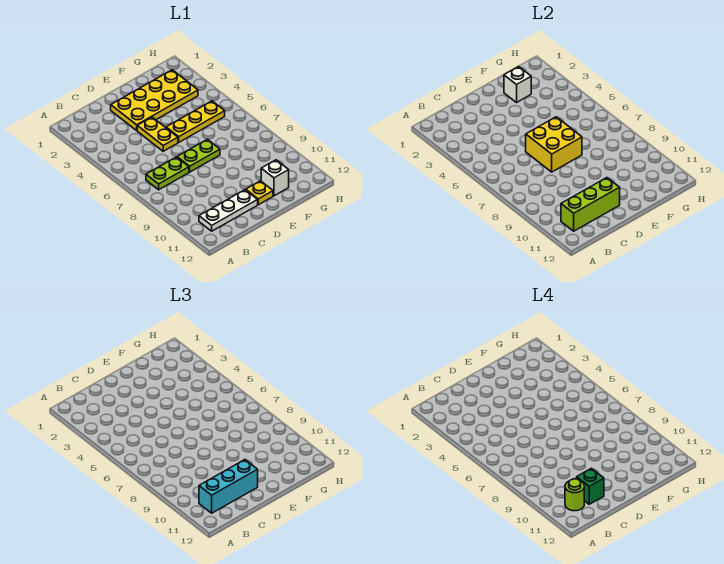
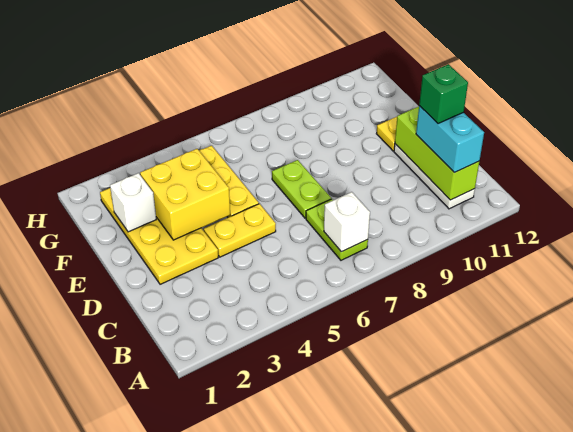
cyan 1x3 brick [199,460,258,513] -> cyan 1x2 brick [416,106,484,173]
lime 1x1 round brick [565,479,584,511] -> none
yellow 2x2 brick [526,117,582,172] -> yellow 2x2 brick moved to [140,149,230,240]
white 1x1 brick [261,160,289,196] -> white 1x1 brick moved to [324,192,370,252]

